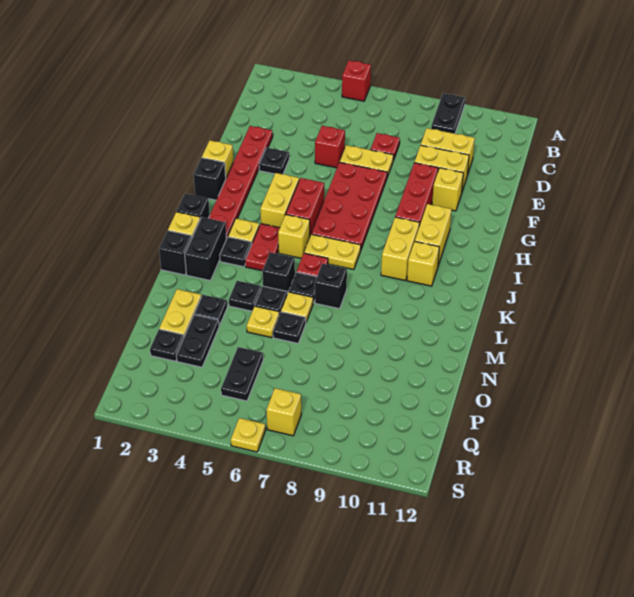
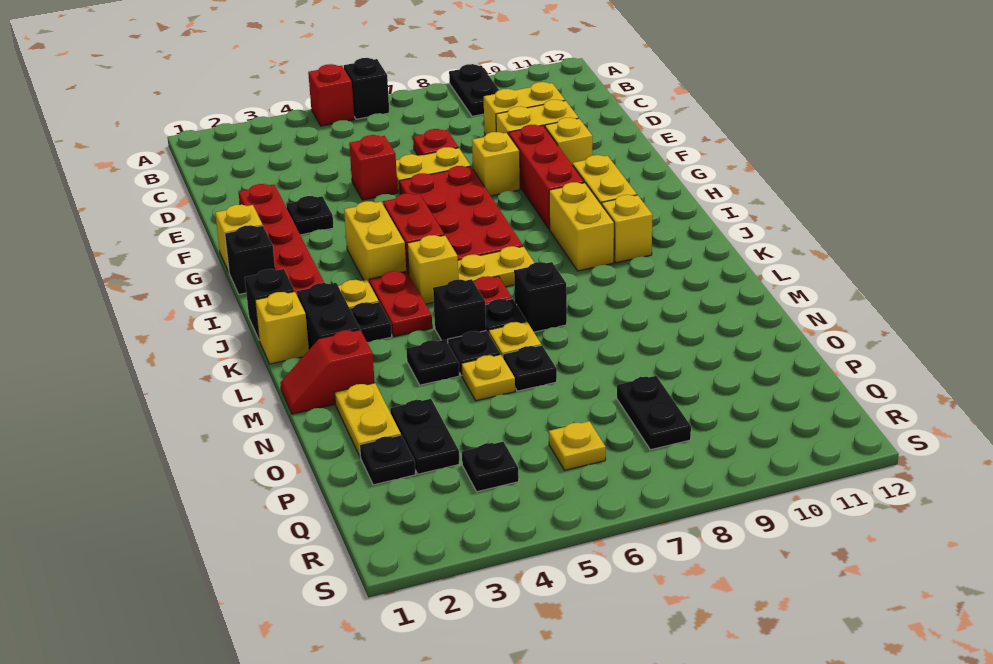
black 1x1 brick [159,231,192,275] -> black 1x1 brick moved to [344,58,389,119]
none -> red 1x2 slope [280,330,375,414]
black 1x1 plate [194,295,228,326] -> black 1x1 plate moved to [462,442,519,492]
black 1x2 plate [221,347,263,401] -> black 1x2 plate moved to [617,376,691,450]
yellow 1x1 brick [267,388,301,436] -> yellow 1x1 brick moved to [472,132,520,196]
yellow 1x1 plate [231,418,266,452] -> yellow 1x1 plate moved to [549,421,606,471]

